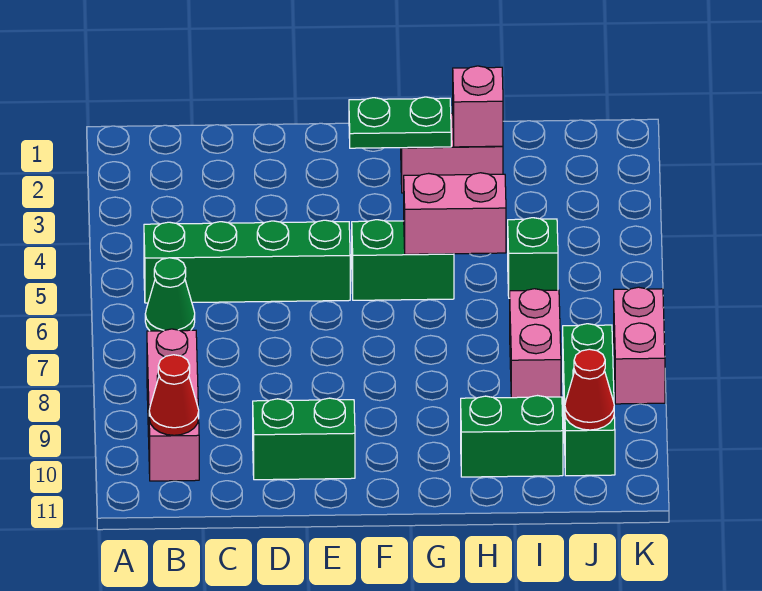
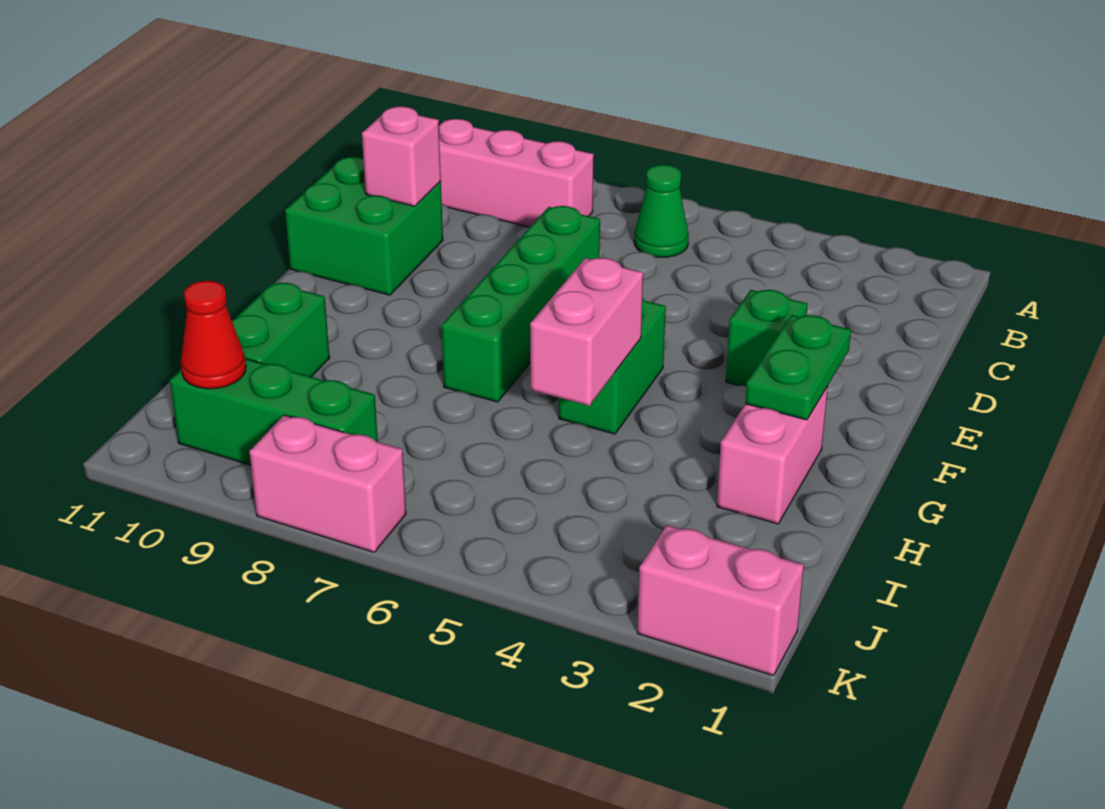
green 1x4 brick [144,220,350,303] -> green 1x4 brick moved to [441,206,600,402]
red 1x1 cone [149,355,199,435] -> none
green 1x2 brick [253,398,355,480] -> green 2x2 brick [285,157,443,295]
pink 1x1 brick [453,66,503,147] -> pink 1x1 brick moved to [362,107,441,206]
green 1x1 brick [508,218,558,298] -> green 1x1 brick moved to [726,290,807,386]
pink 1x2 brick [510,289,561,398] -> pink 1x2 brick moved to [637,525,804,676]

